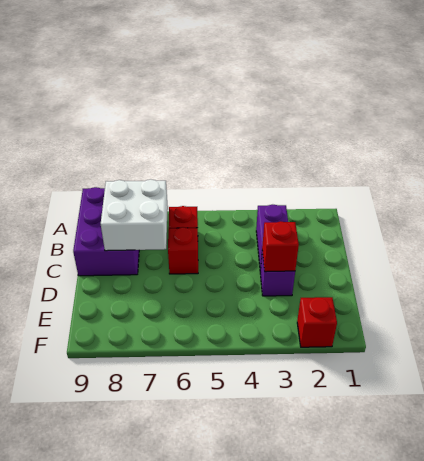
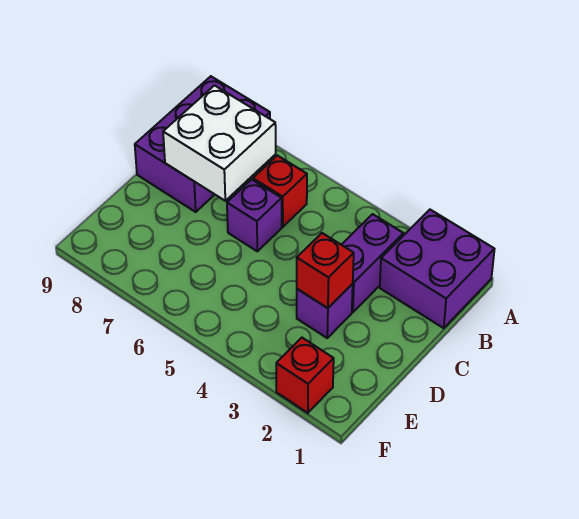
none -> purple 2x2 brick [380,210,494,328]
red 1x1 brick [168,227,198,274] -> purple 1x1 brick [227,179,282,251]

